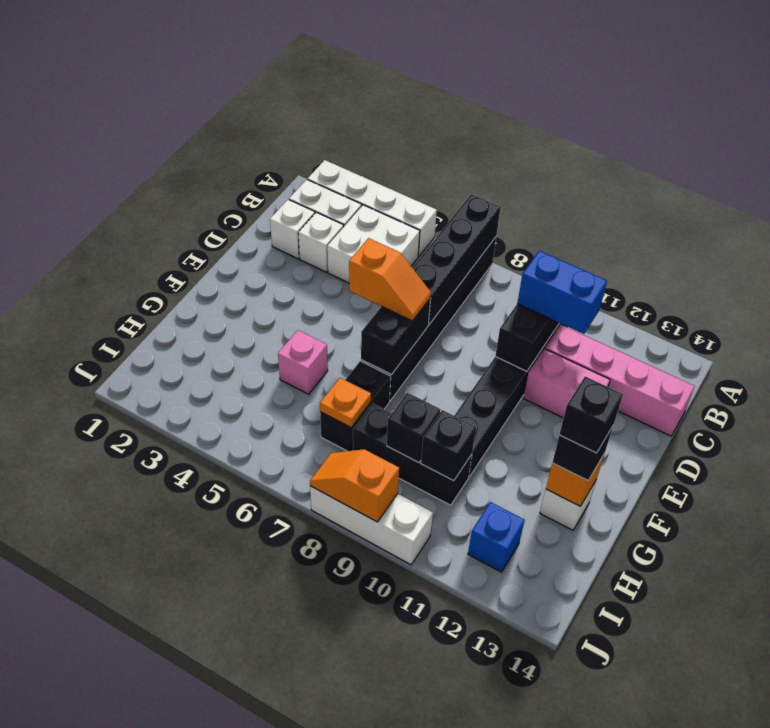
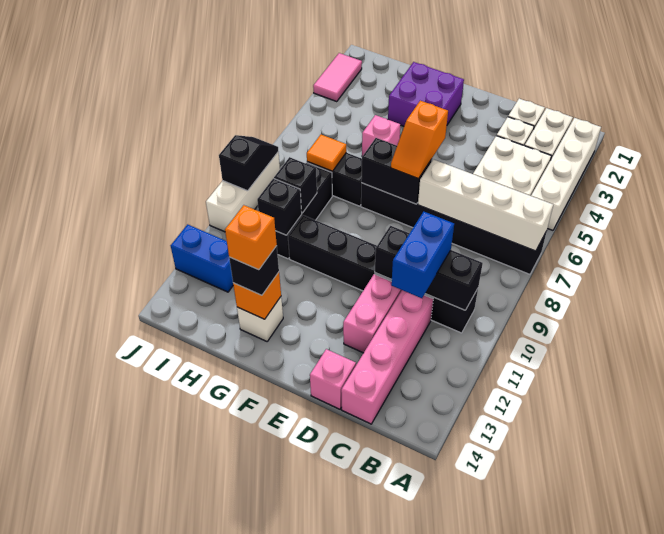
black 1x4 brick [412,194,501,325] -> white 1x4 brick [418,159,553,251]
none -> pink 1x1 brick [310,349,356,409]
none -> purple 2x2 brick [388,62,464,126]
black 1x1 brick [559,377,623,453] -> orange 1x1 brick [225,205,277,270]
orange 1x1 plate [320,378,371,428] -> orange 1x1 tile [307,135,346,171]
blue 1x1 brick [468,502,524,572] -> blue 1x2 brick [171,224,233,292]
none -> pink 1x2 tile [313,53,362,102]
orange 1x2 slope [310,449,399,522] -> black 1x2 slope [219,135,278,191]

